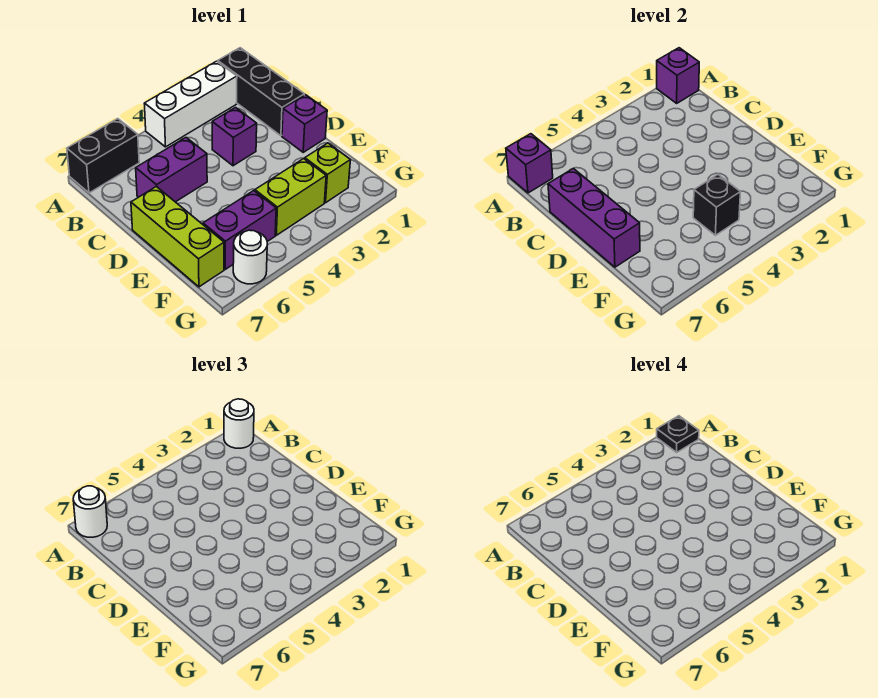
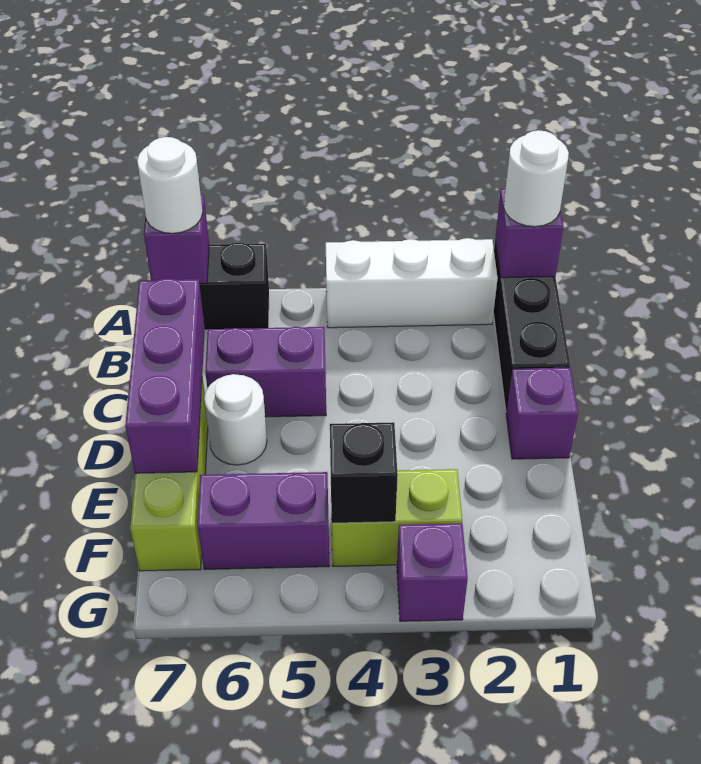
black 1x1 plate [657,416,699,452] -> none
purple 1x1 brick [212,108,257,166] -> purple 1x1 brick moved to [397,523,468,621]
lime 1x1 brick [305,143,350,203] -> none
white 1x1 round brick [233,230,267,284] -> white 1x1 round brick moved to [204,374,267,465]

